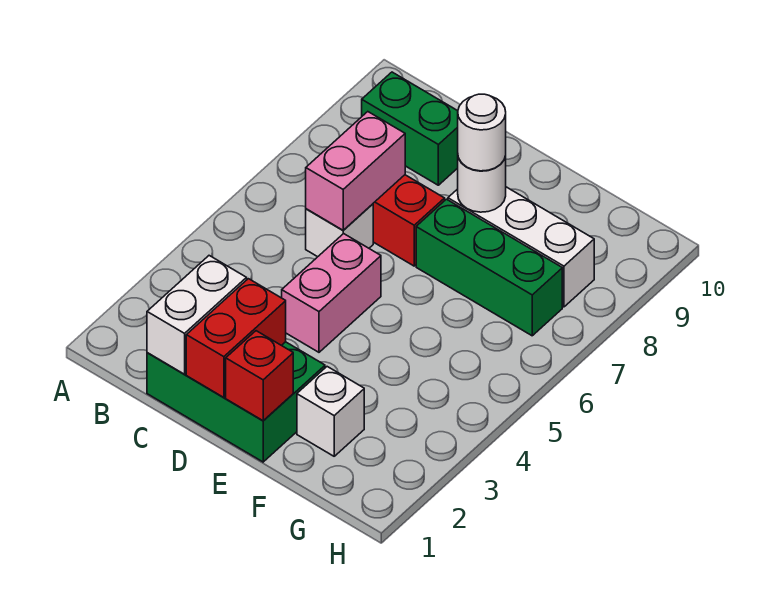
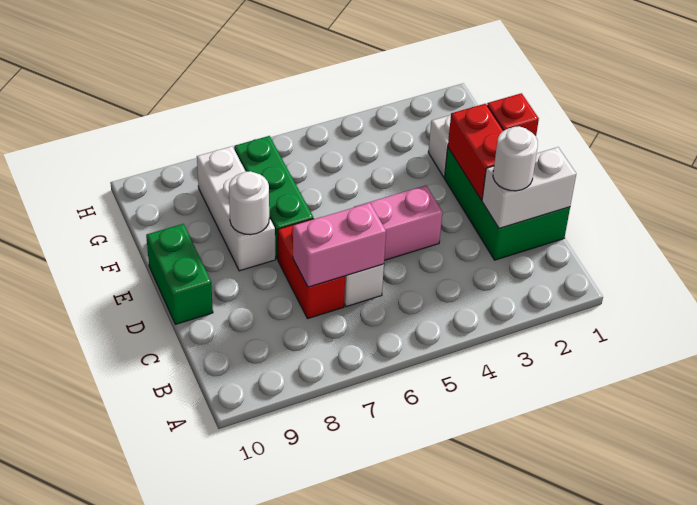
green 1x2 brick [362,72,458,185] -> green 1x2 brick moved to [146,224,213,324]
red 1x2 brick [186,279,286,397] -> red 1x2 brick turned to [448,104,504,200]
white 1x1 round brick [458,94,506,171] -> white 1x1 round brick moved to [493,126,538,191]

